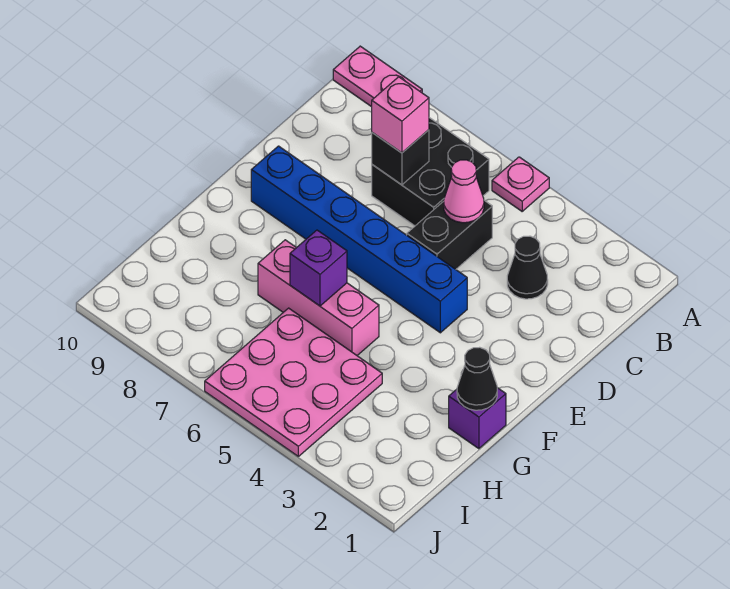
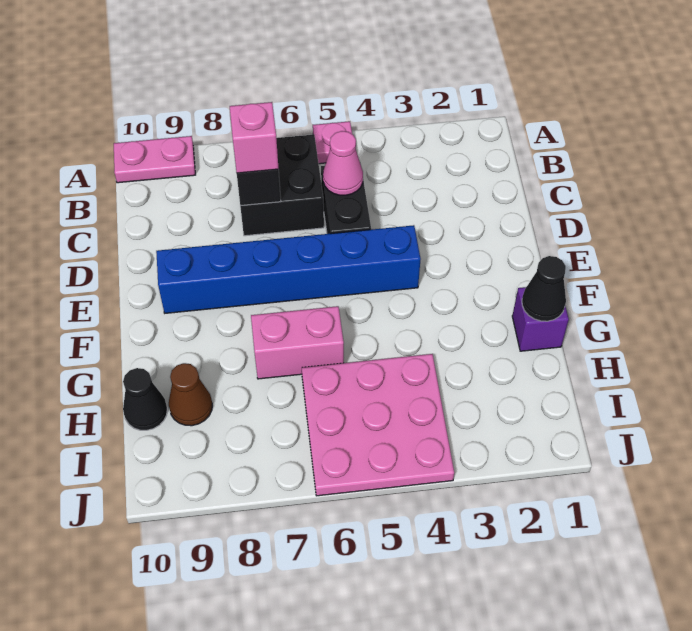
black 1x1 cone [507,236,548,299] -> black 1x1 cone moved to [123,368,167,430]
pink 1x3 brick [258,240,379,355] -> pink 1x2 brick [251,306,344,379]
purple 1x1 brick [290,230,347,306] -> none
none -> brown 1x1 cone [169,363,212,426]

